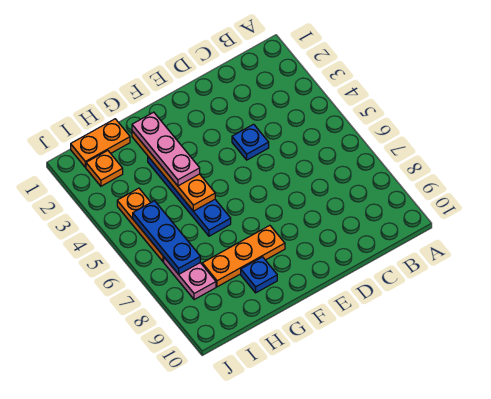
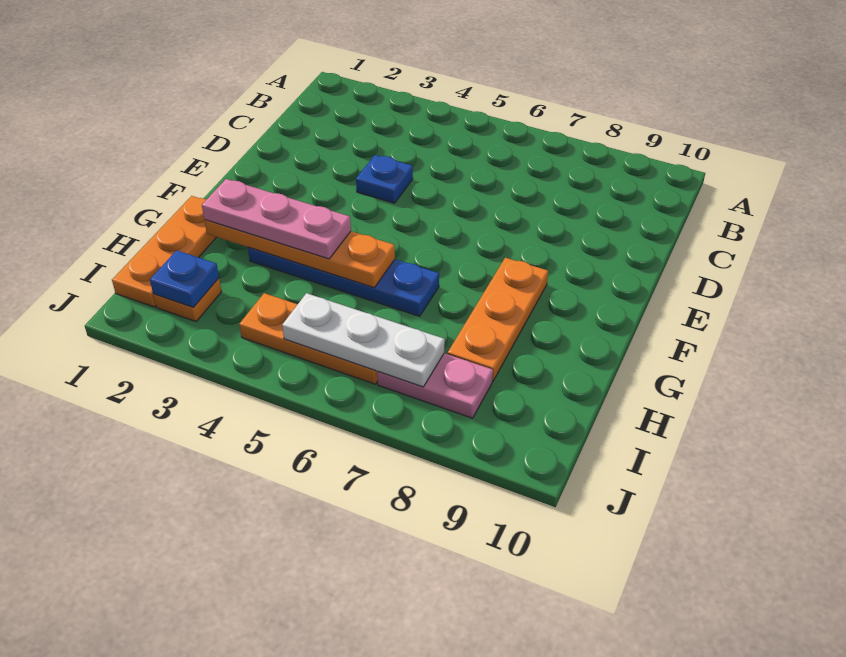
blue 1x1 plate [241,257,277,293] -> blue 1x1 plate moved to [150,250,219,308]
orange 1x2 plate [71,119,130,167] -> orange 1x3 plate [112,196,216,307]
blue 1x3 plate [133,201,200,274] -> white 1x3 plate [282,293,445,387]

